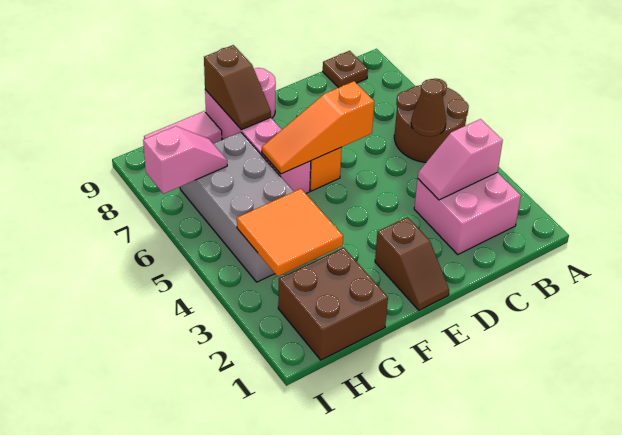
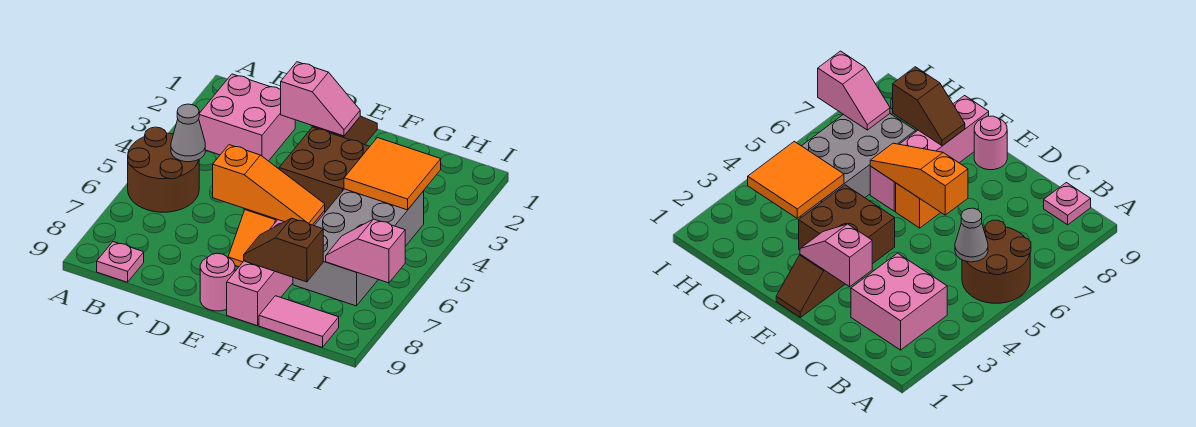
pink 1x2 slope [418,119,503,200] -> pink 1x2 slope moved to [281,62,360,136]
brown 1x1 cone [411,79,446,136] -> grey 1x1 cone [171,104,205,162]
brown 1x1 plate [323,51,368,88] -> pink 1x1 plate [97,242,144,282]
brown 1x2 slope [204,45,271,130] -> brown 1x2 slope turned to [244,218,323,282]
brown 2x2 brick [278,248,388,360] -> brown 2x2 brick moved to [279,127,370,212]

